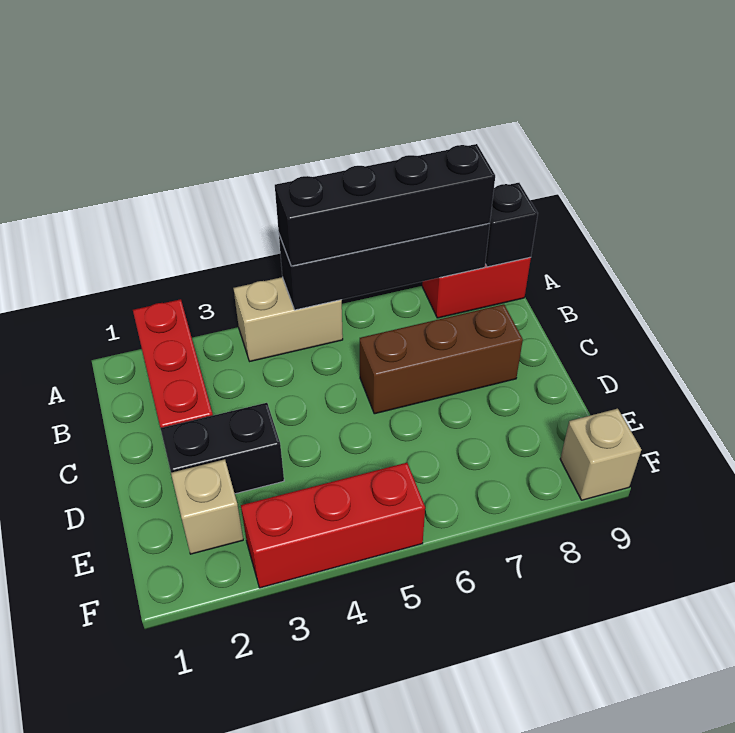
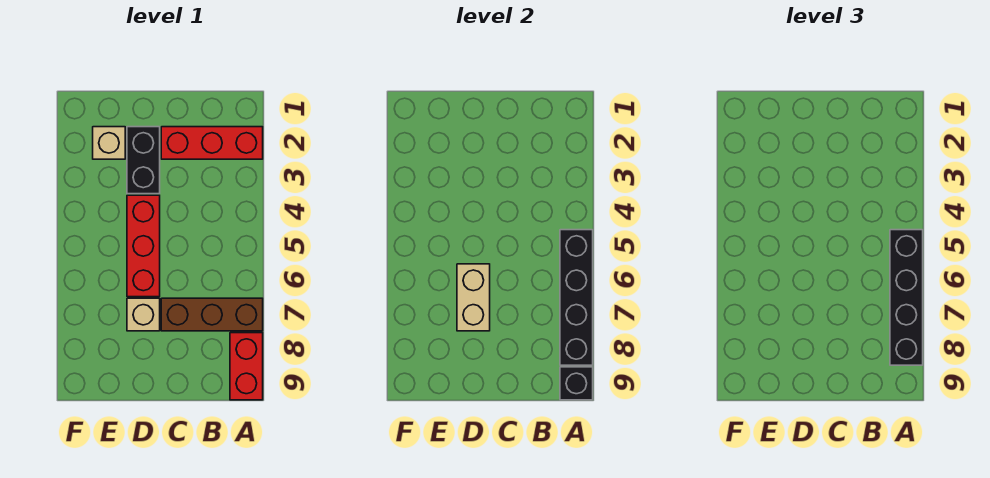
tan 1x2 brick [233,277,343,361] -> tan 1x2 brick moved to [457,264,490,331]
brown 1x3 brick [360,304,523,414] -> brown 1x3 brick turned to [161,298,263,331]
red 1x3 brick [241,463,425,588] -> red 1x3 brick moved to [127,195,160,297]
tan 1x1 brick [560,409,641,500] -> tan 1x1 brick moved to [127,298,160,331]

